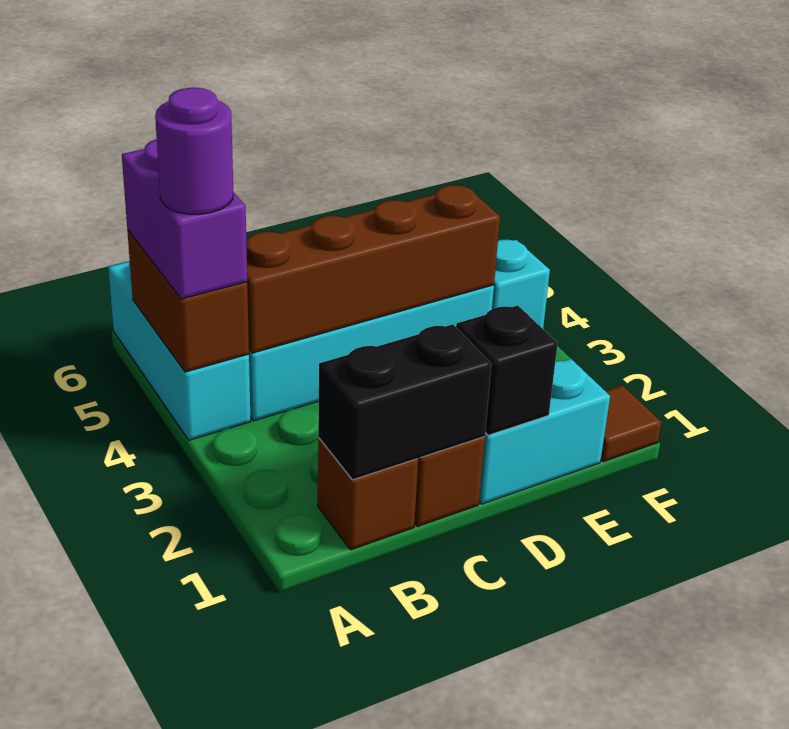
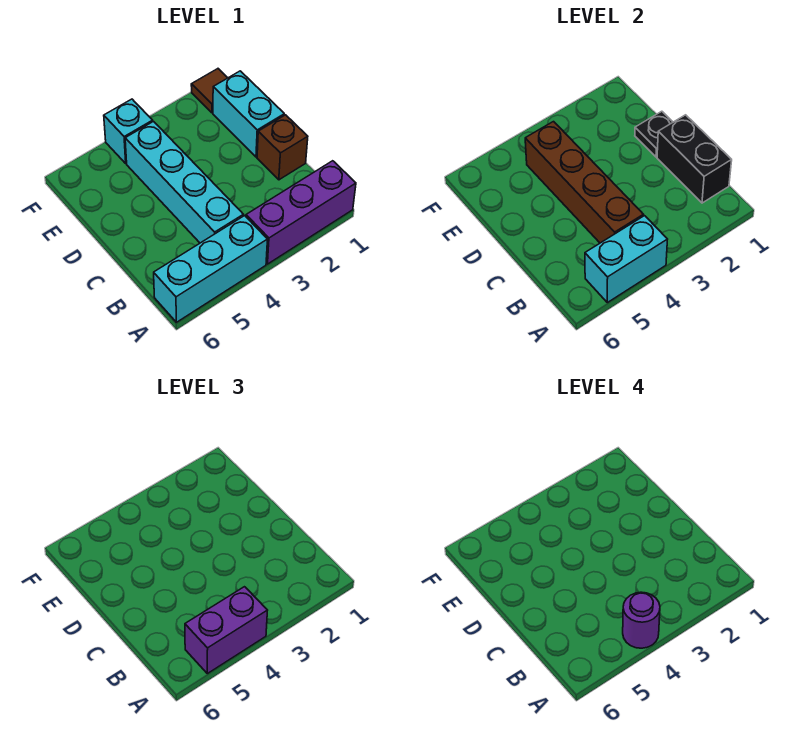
none -> purple 1x3 brick [246,161,356,264]
brown 1x2 brick [127,230,249,372] -> cyan 1x2 brick [585,216,668,303]
brown 1x1 brick [318,438,418,550] -> none
black 1x1 brick [456,306,558,435] -> black 1x1 plate [635,111,673,157]

